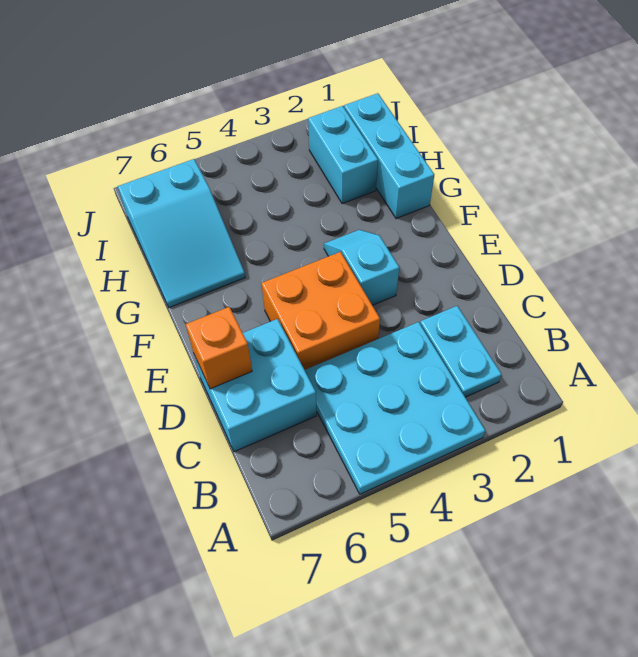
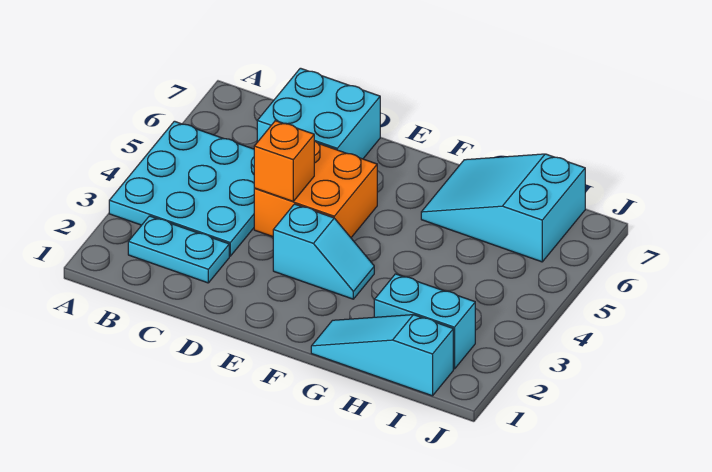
orange 1x1 brick [186,307,252,389] -> orange 1x1 brick moved to [254,121,314,201]
cyan 1x3 brick [344,93,434,219] -> cyan 1x3 slope [311,315,453,396]

